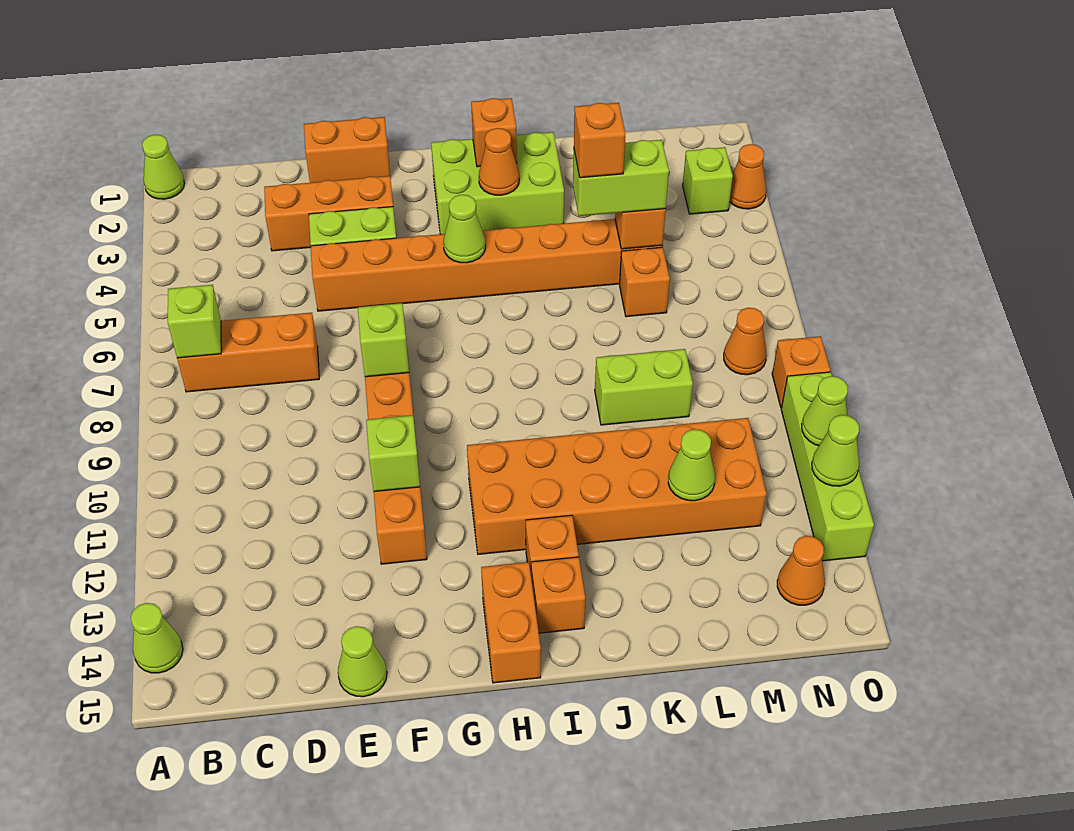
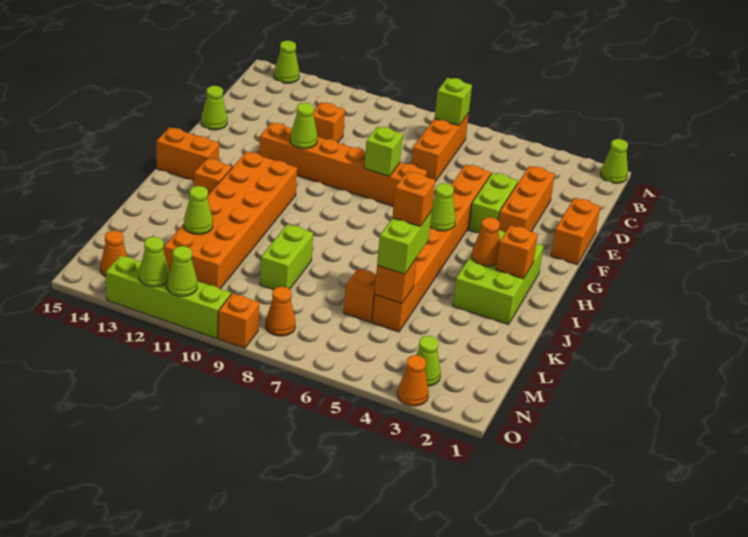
lime 1x1 brick [366,415,420,491] -> lime 1x1 cone [290,103,317,149]
orange 1x1 brick [531,557,585,633] -> orange 1x1 brick moved to [313,102,345,142]
lime 1x1 brick [683,147,733,214] -> lime 1x1 cone [416,336,441,386]

